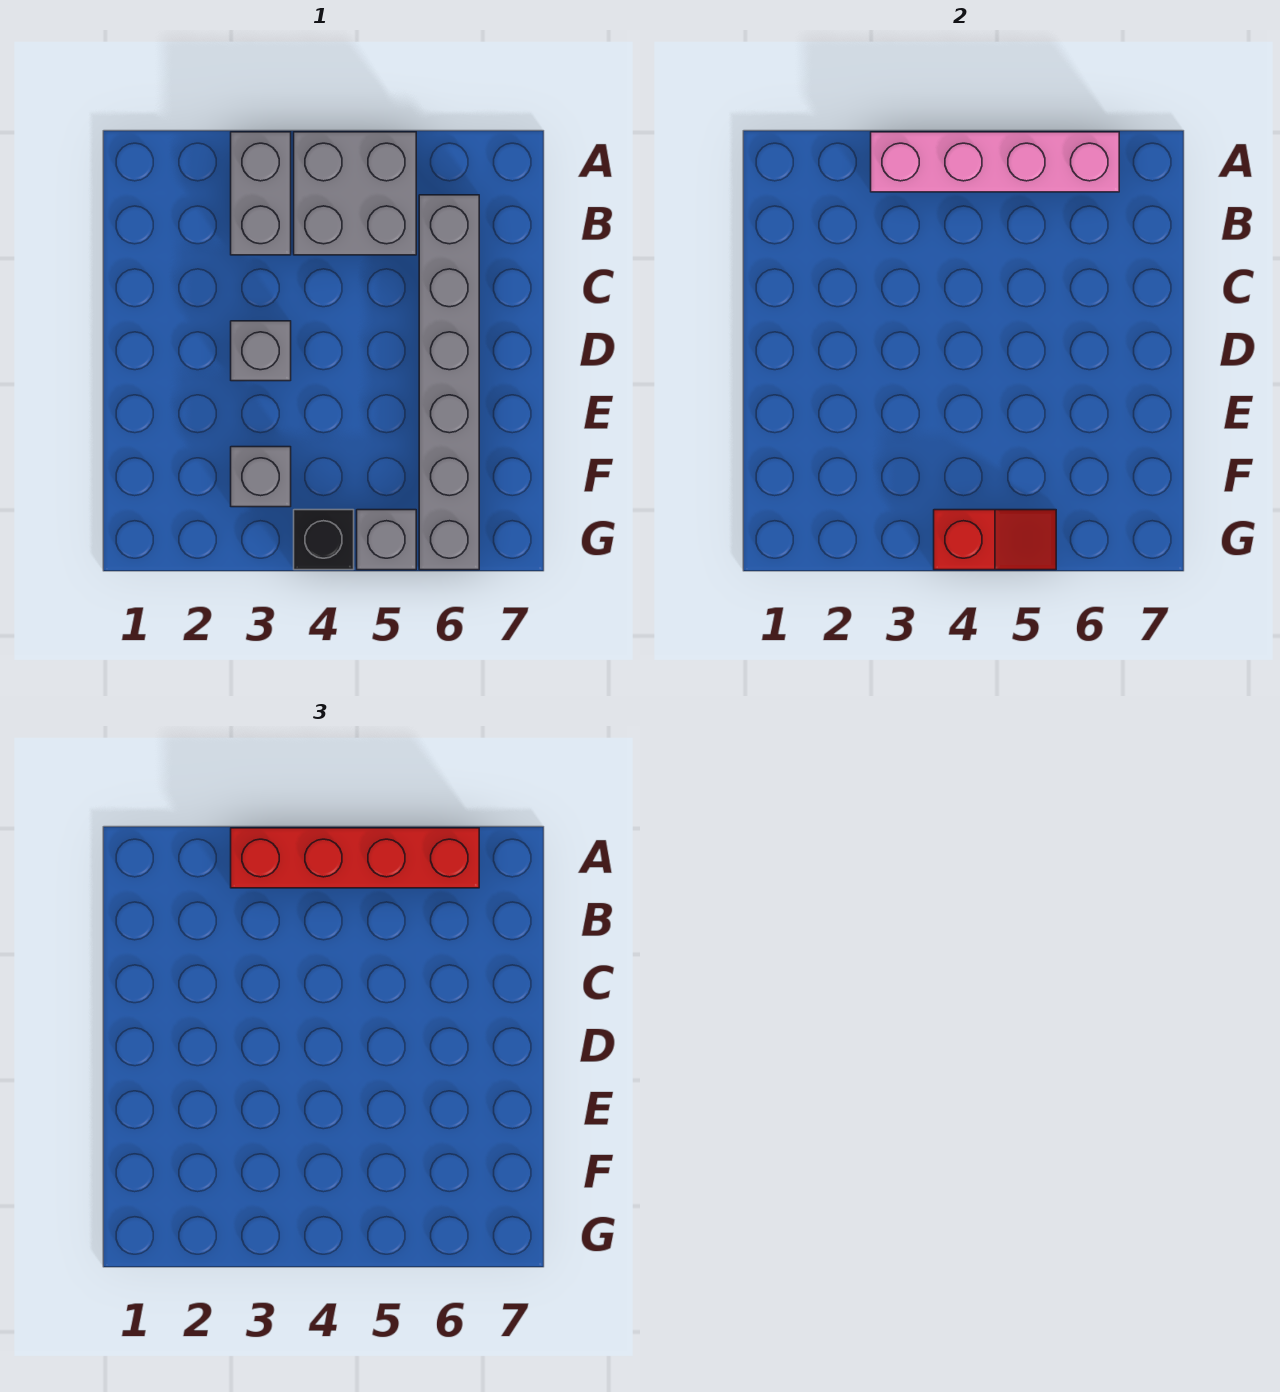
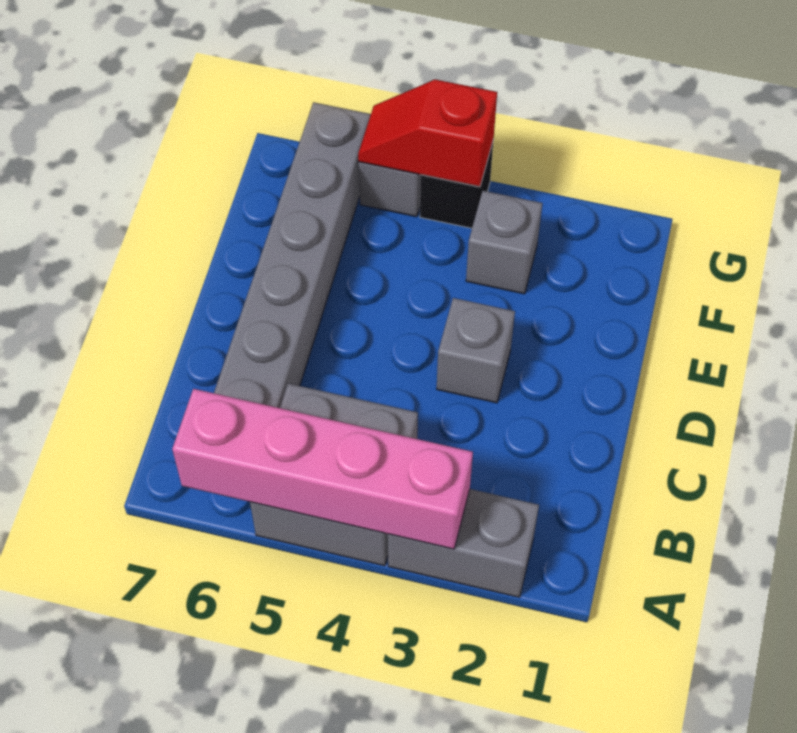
grey 1x2 brick [231,132,291,255] -> grey 1x2 brick turned to [388,489,539,597]
red 1x4 brick [231,828,479,888] -> none

